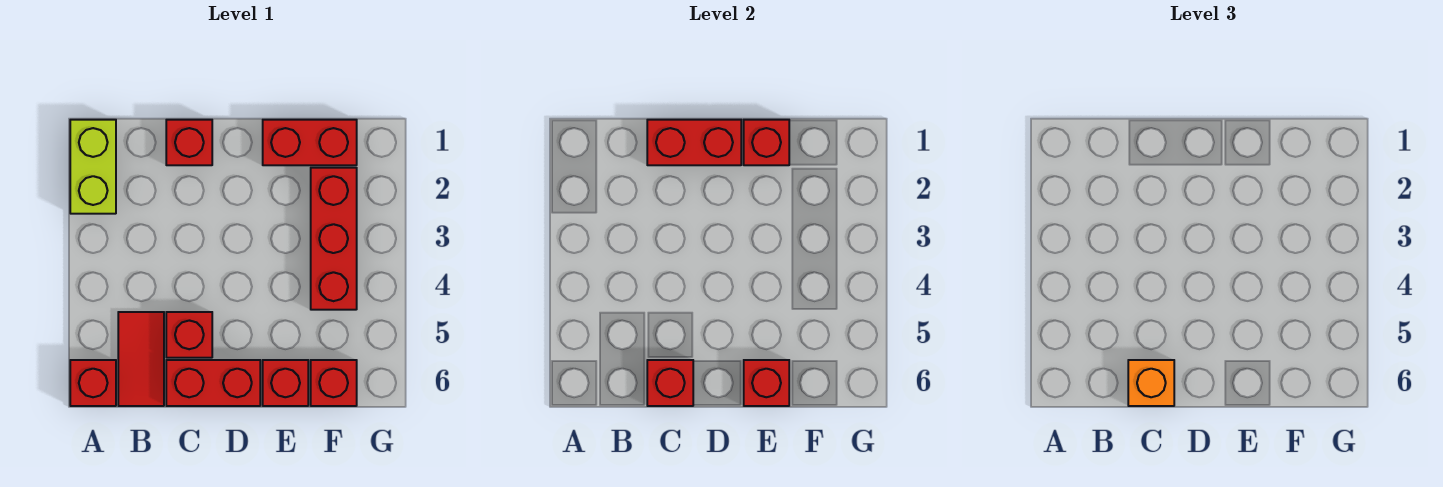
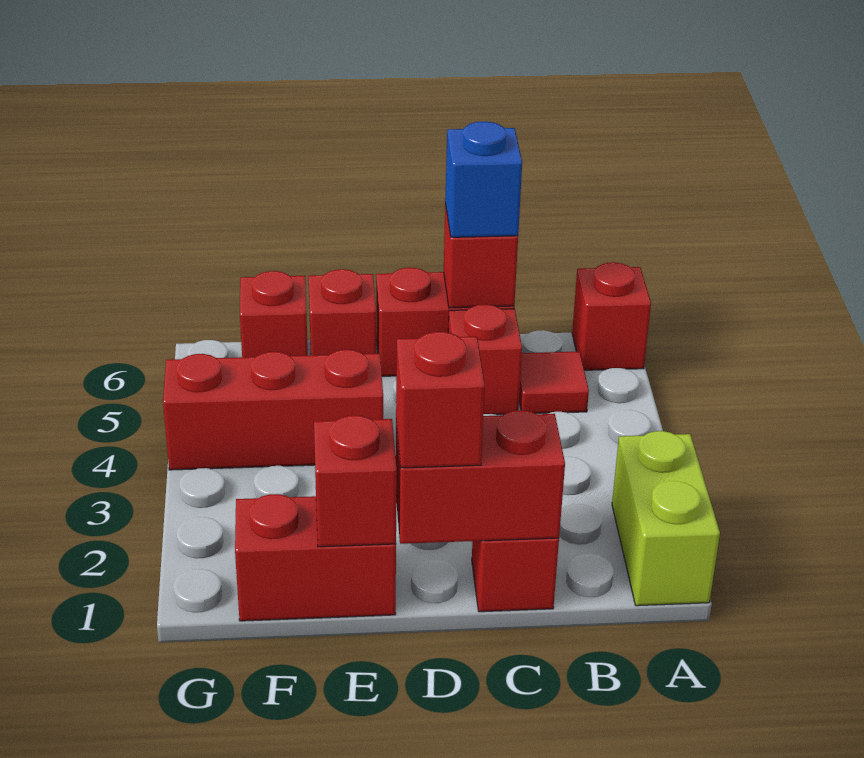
red 1x2 tile [118,312,164,406] -> red 1x1 tile [519,351,589,414]
orange 1x1 brick [1128,360,1174,406] -> blue 1x1 brick [445,122,522,237]
red 1x1 brick [744,360,789,406] -> red 1x1 brick moved to [396,332,485,468]
red 1x3 brick [311,168,357,310] -> red 1x3 brick turned to [163,350,383,470]

